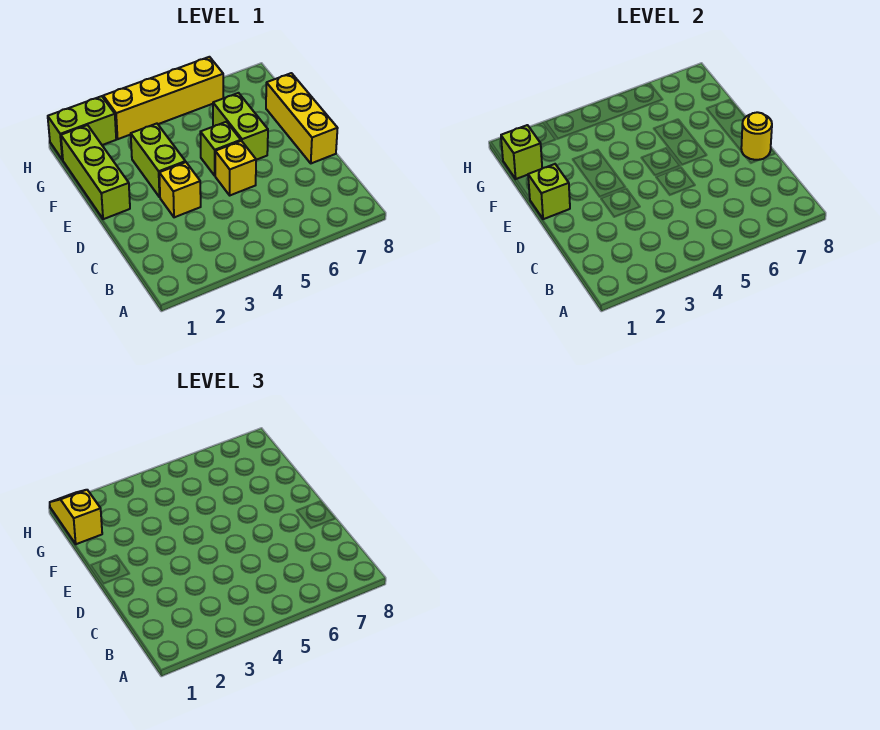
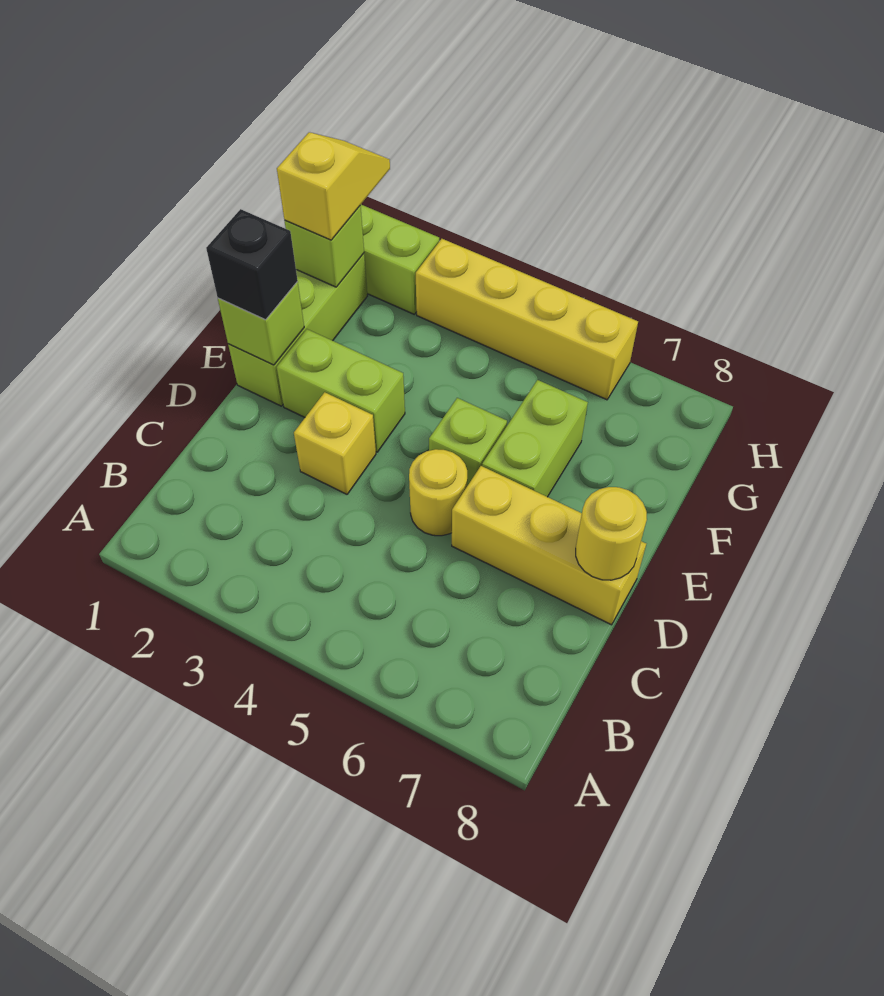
yellow 1x1 brick [215,141,256,195] -> yellow 1x1 round brick [409,449,467,536]
yellow 1x3 brick [266,73,338,163] -> yellow 1x3 brick turned to [452,466,646,625]
none -> black 1x1 brick [206,209,298,320]
lime 1x2 brick [131,124,185,197] -> lime 1x2 brick turned to [277,329,405,452]

